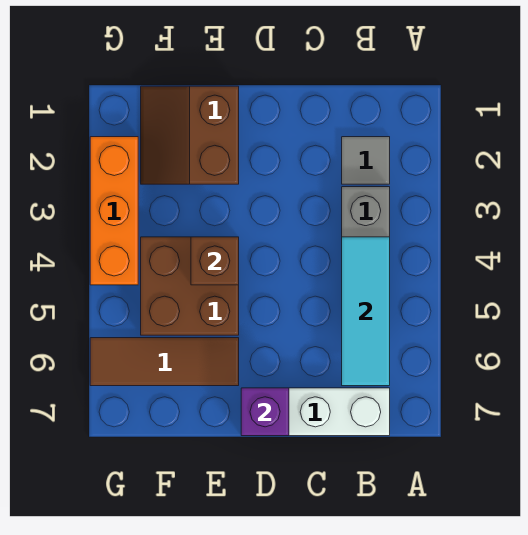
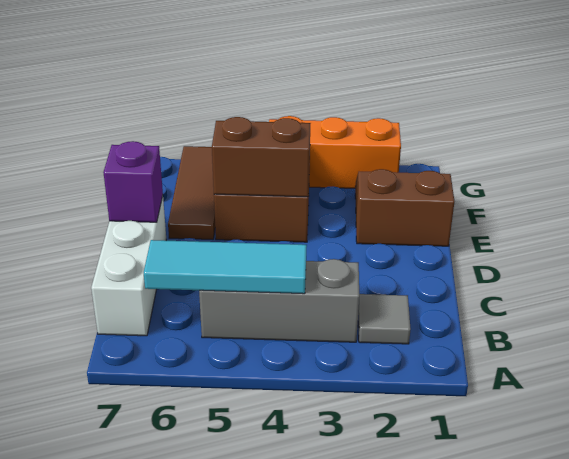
brown 1x1 brick [191,237,239,285] -> brown 1x2 brick [212,117,310,197]

